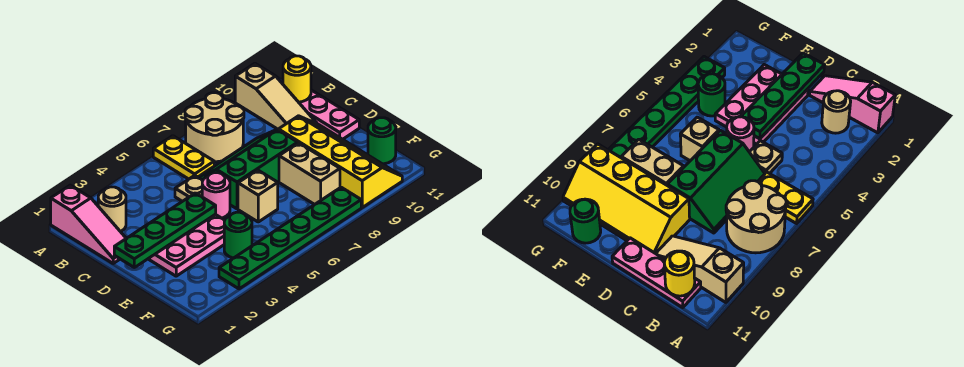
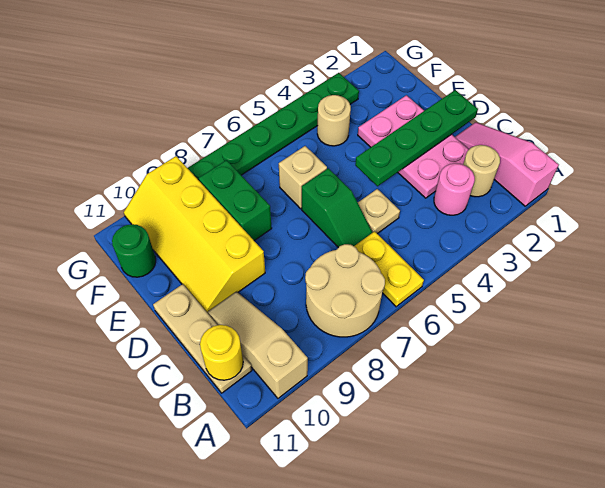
pink 1x3 plate [299,90,359,139] -> tan 1x3 plate [153,284,252,393]
green 2x3 slope [198,130,298,209] -> green 1x2 slope [302,168,373,248]
pink 2x3 plate [148,214,225,276] -> pink 2x3 plate turned to [358,95,469,198]
pink 1x1 round brick [202,173,230,218] -> pink 1x1 round brick moved to [434,163,475,215]
tan 1x2 brick [279,143,340,204] -> green 1x2 brick [199,160,272,241]
green 1x1 round brick [224,212,252,258] -> tan 1x1 round brick [317,95,351,146]

